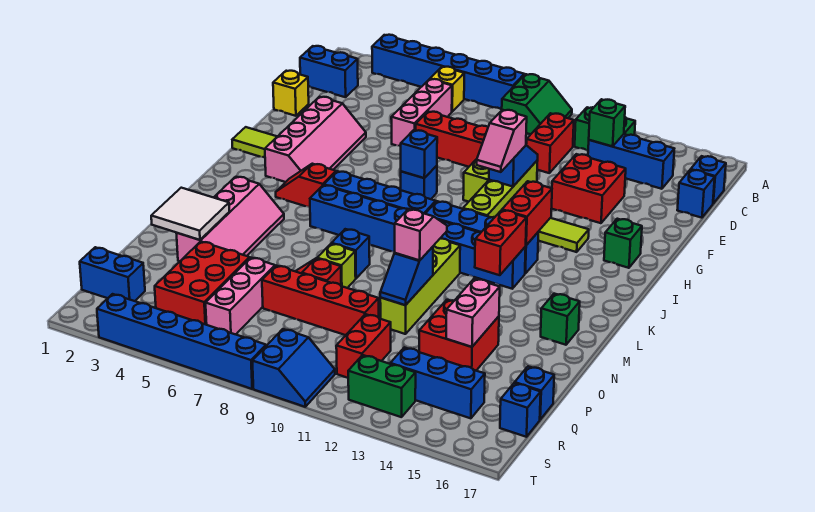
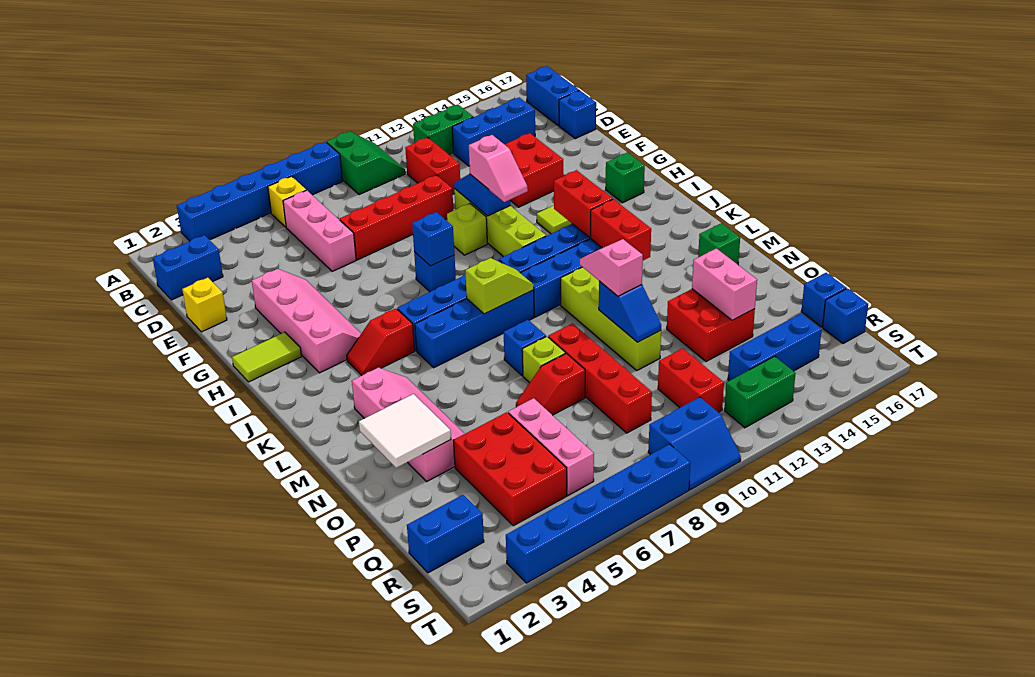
green 1x1 brick [589,99,625,146] -> none
blue 1x1 brick [691,156,726,203] -> blue 1x2 brick [526,66,579,126]
none -> lime 1x2 slope [465,258,534,314]
red 1x4 brick [262,266,379,335] -> red 1x4 brick turned to [548,324,652,433]
blue 2x2 slope [252,329,335,407] -> blue 2x2 slope turned to [648,397,741,490]

